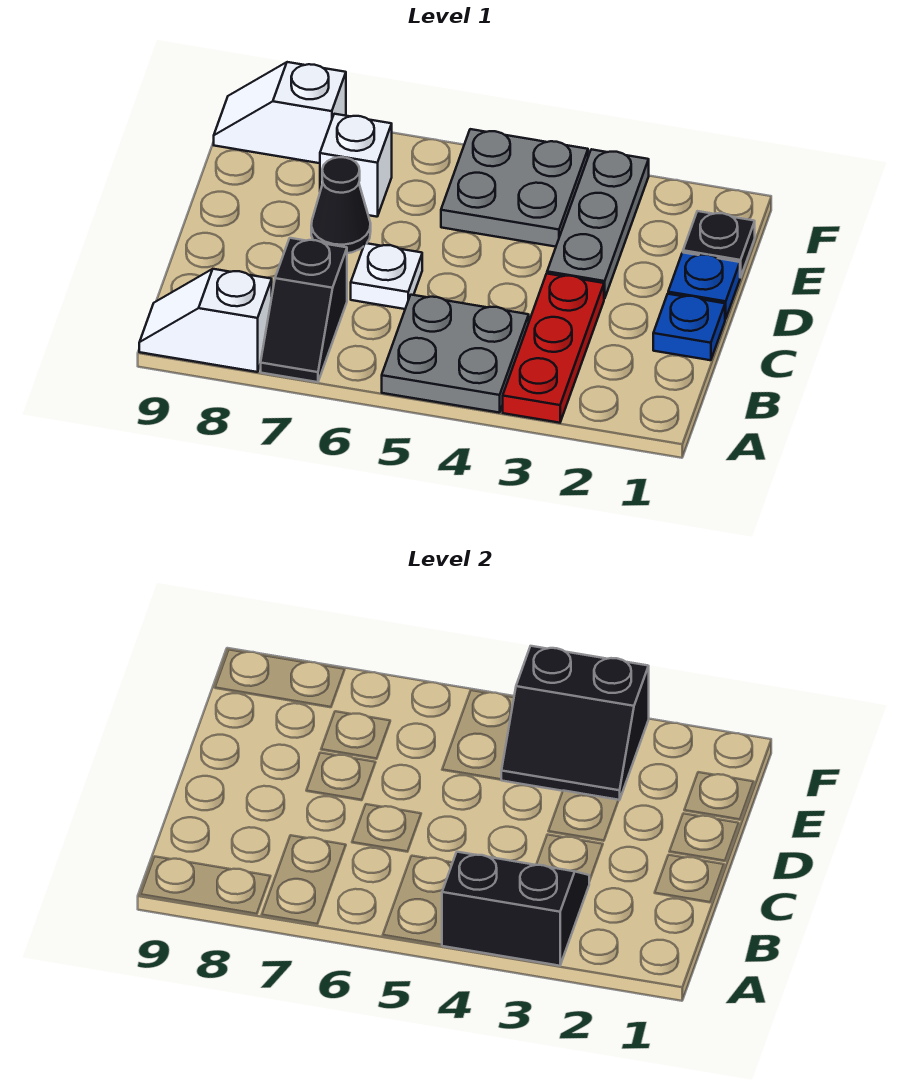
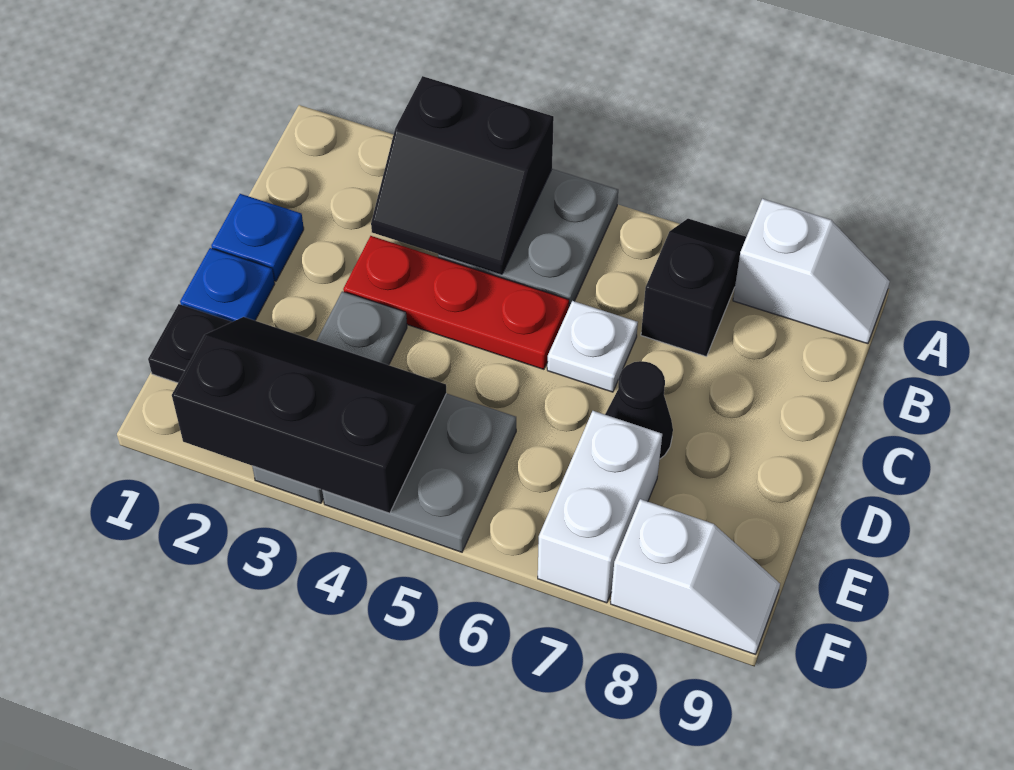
red 1x3 plate [503,274,604,423] -> red 1x3 plate turned to [343,236,569,369]
black 2x2 slope [501,646,649,800] -> black 2x3 slope [172,317,446,513]
white 1x1 brick [320,114,392,217] -> white 1x2 brick [538,411,662,603]

